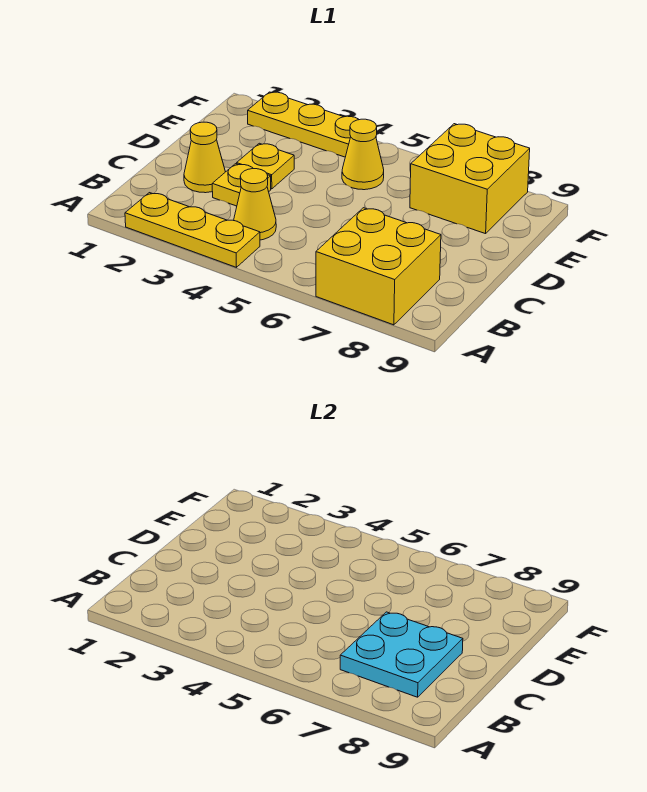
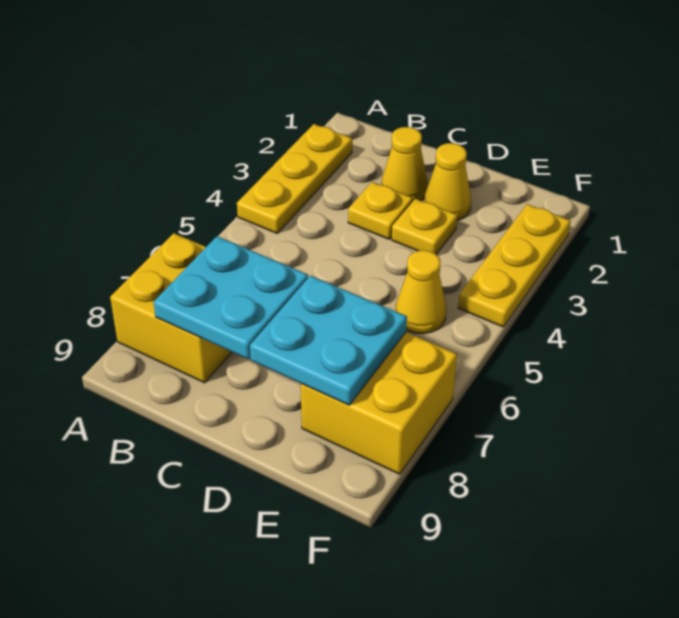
yellow 1x1 cone [234,169,276,240] -> yellow 1x1 cone moved to [424,143,471,221]
none -> cyan 2x2 plate [250,276,407,405]

